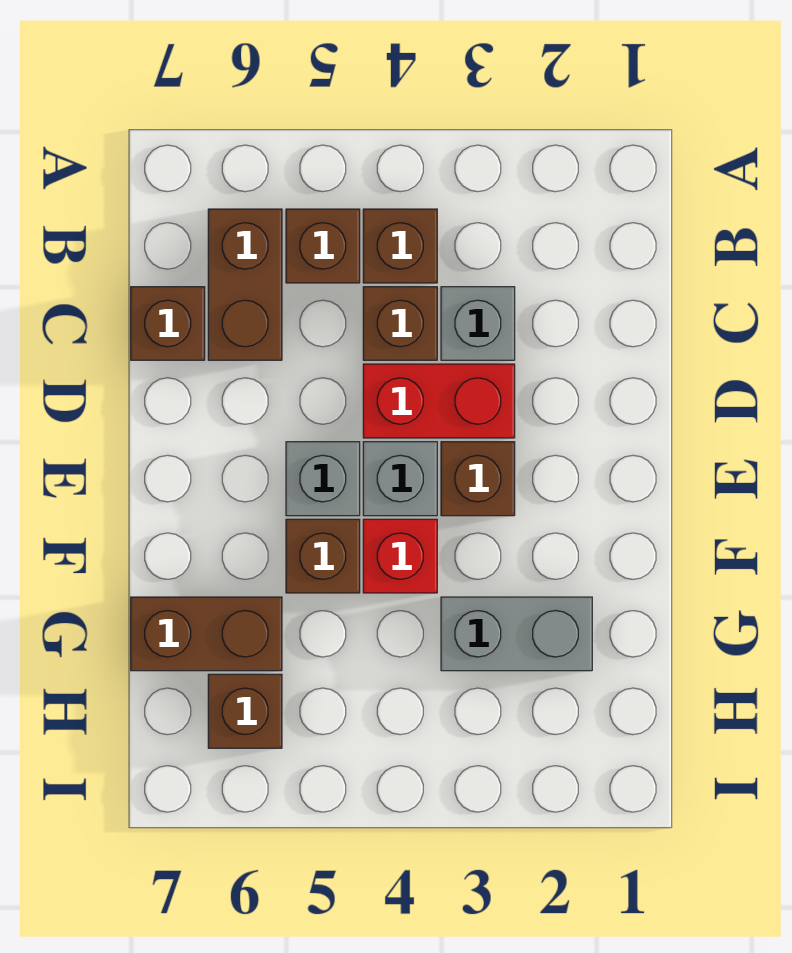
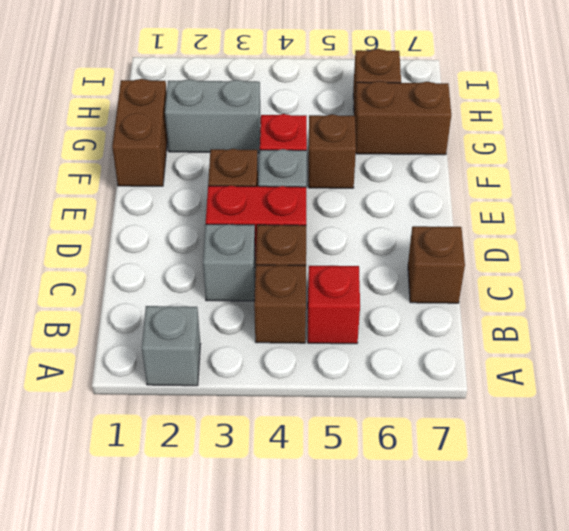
brown 1x1 brick [286,209,360,283] -> red 1x1 brick [308,266,360,344]
brown 1x2 brick [208,209,282,360] -> brown 1x2 brick moved to [112,79,167,186]
grey 1x1 brick [286,442,360,516] -> grey 1x1 brick moved to [142,306,201,386]

